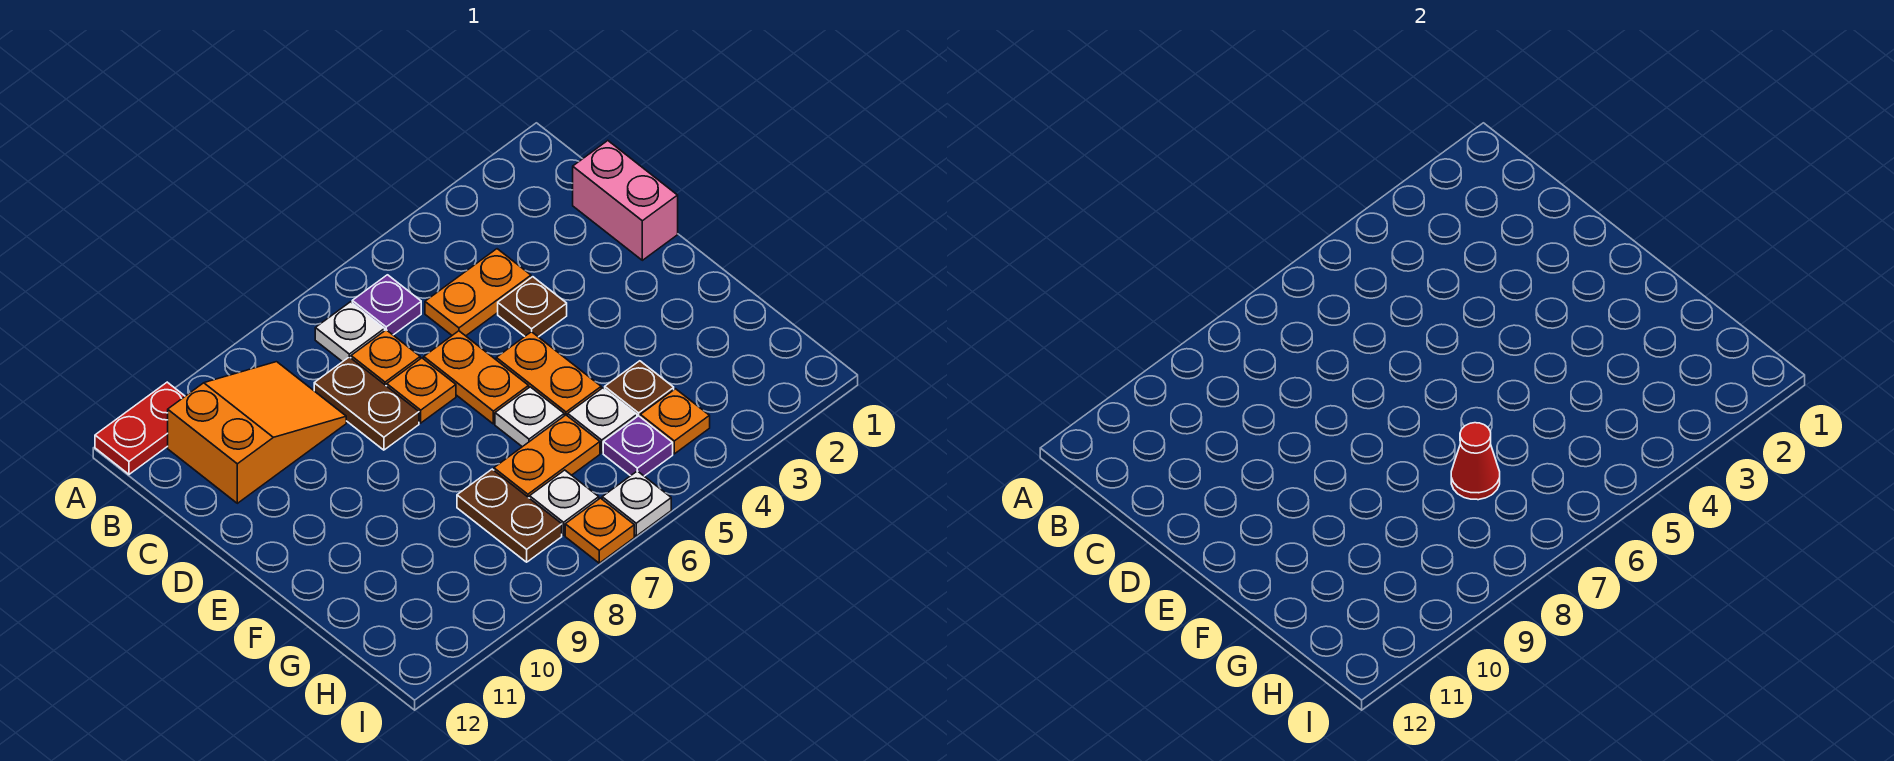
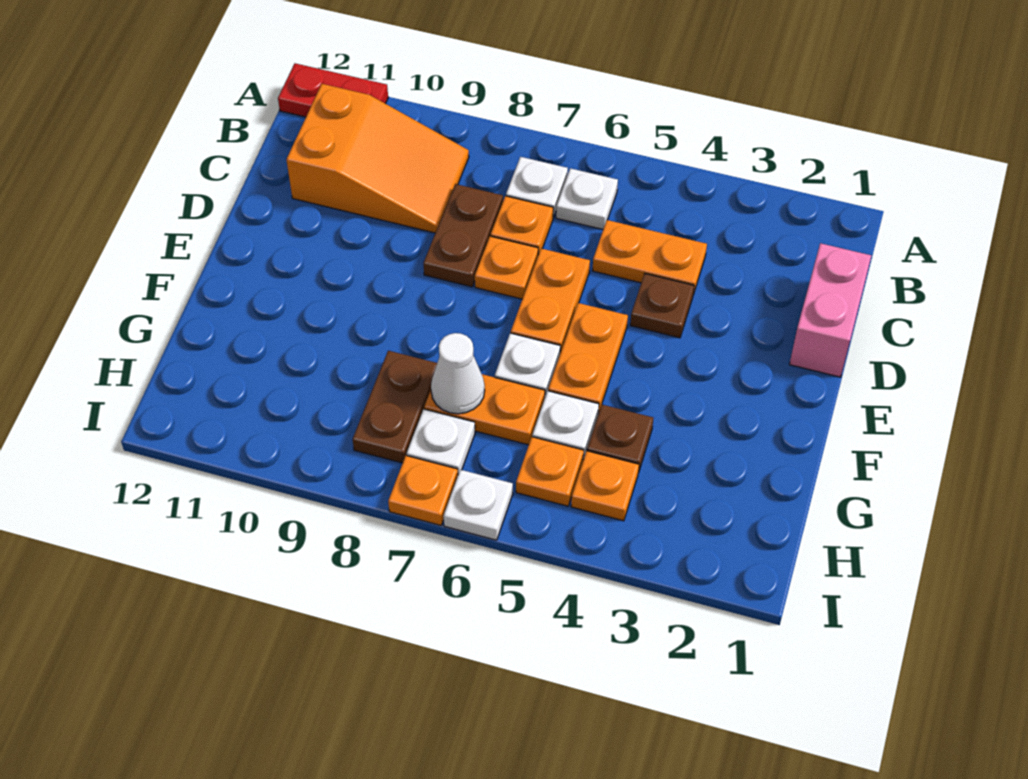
purple 1x1 plate [352,275,421,335] -> white 1x1 plate [556,168,618,229]
red 1x1 cone [1451,423,1500,500] -> white 1x1 cone [431,333,485,414]
purple 1x1 plate [603,416,673,476] -> orange 1x1 plate [516,437,584,506]

